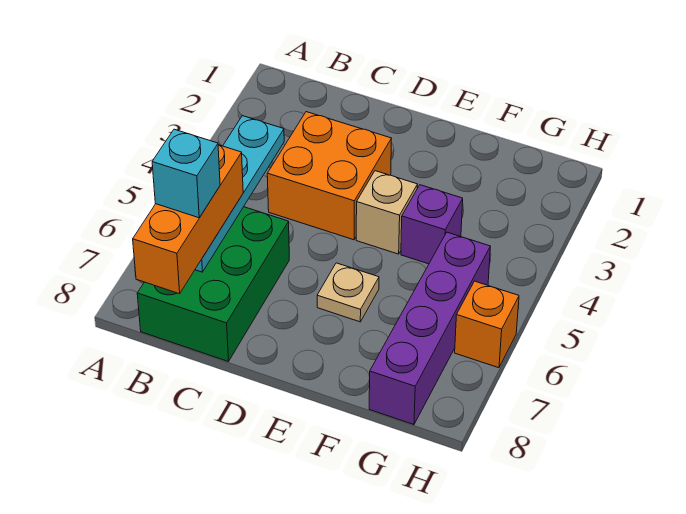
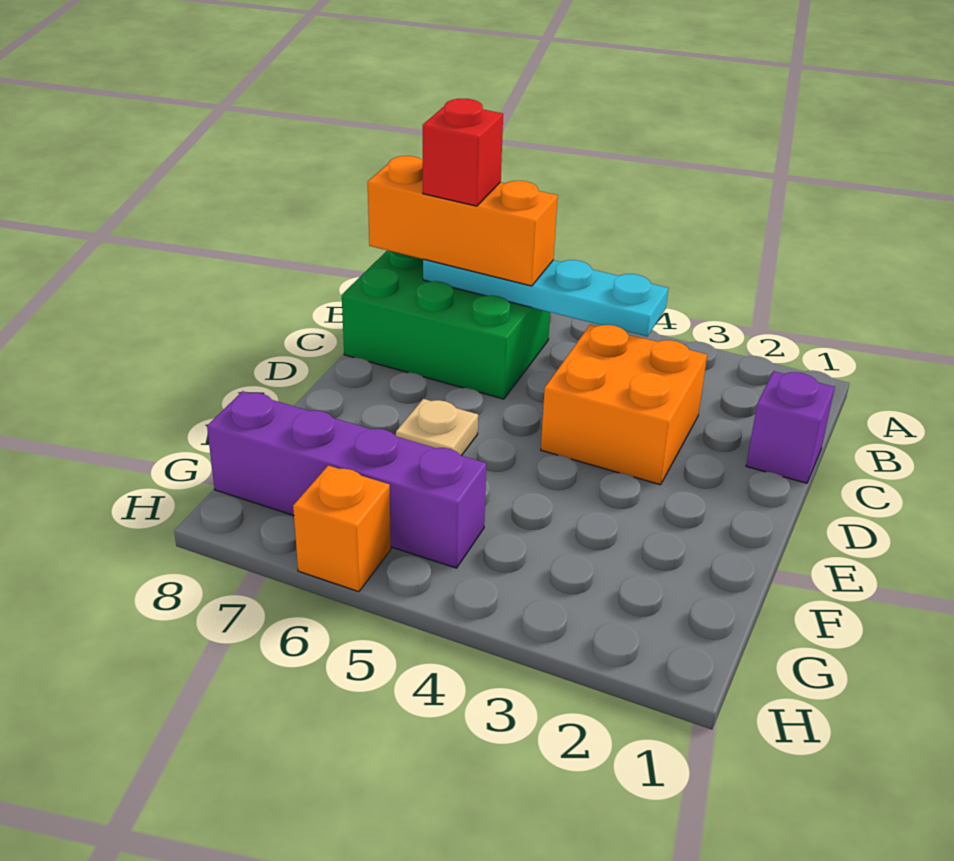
cyan 1x1 brick [152,129,220,218] -> red 1x1 brick [423,99,503,206]
tan 1x1 brick [356,171,418,254] -> none
purple 1x1 brick [401,185,463,264] -> purple 1x1 brick moved to [746,371,835,483]

